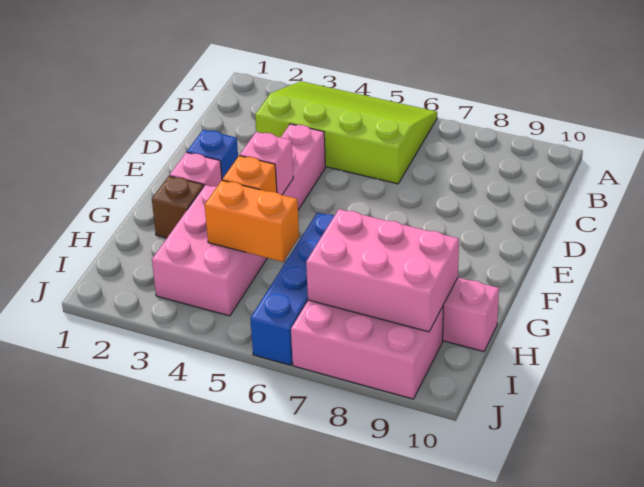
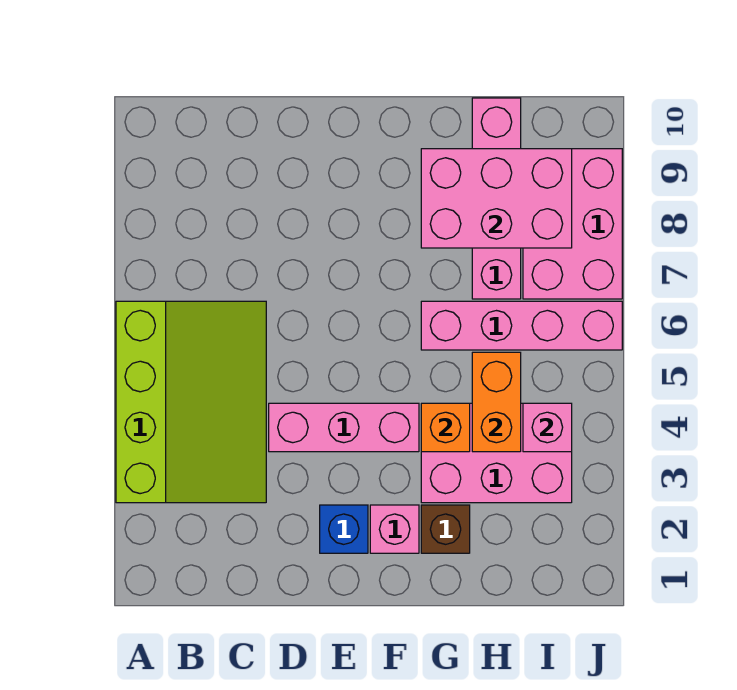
lime 3x4 slope [255,81,437,184] -> lime 3x4 slope turned to [116,301,266,503]
pink 1x1 brick [240,132,293,195] -> pink 1x1 brick moved to [523,403,572,452]
blue 1x4 brick [250,212,334,365] -> pink 1x4 brick [421,301,622,350]
pink 2x3 brick [306,209,459,332] -> pink 2x3 brick turned to [421,149,572,248]

